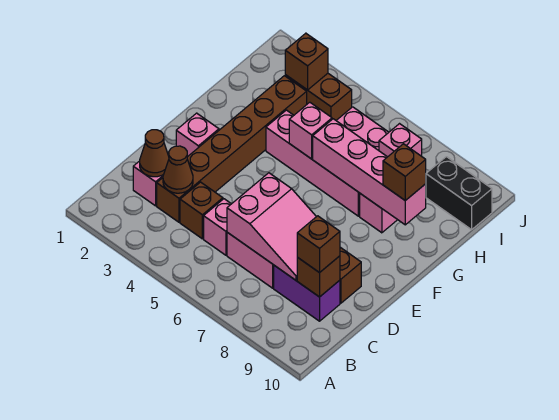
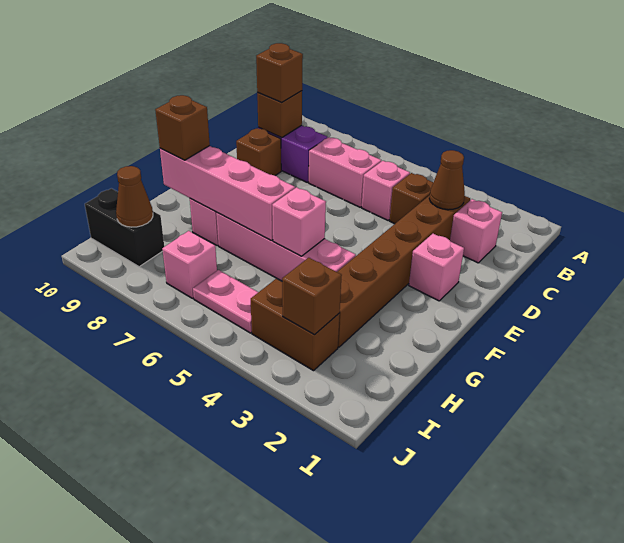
brown 1x1 cone [140,130,169,177] -> brown 1x1 cone moved to [116,166,153,227]
pink 2x3 slope [227,173,316,280] -> none

